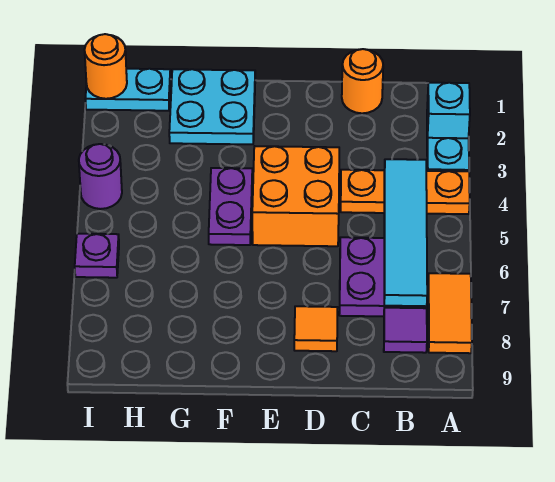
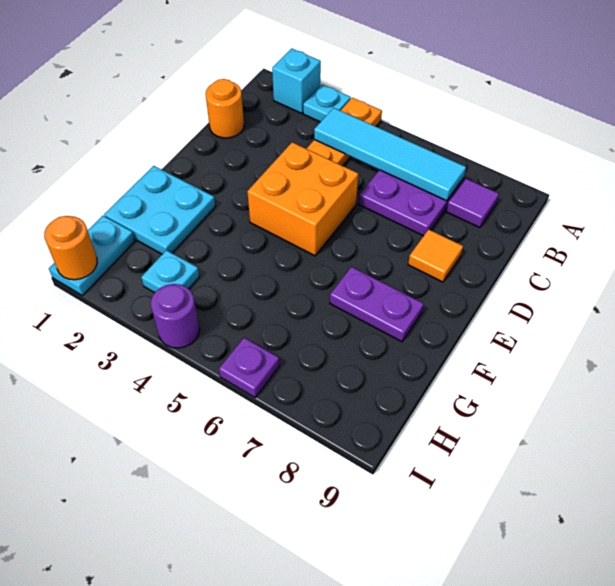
orange 1x2 tile [428,273,472,353] -> none
purple 1x2 plate [209,168,252,245] -> purple 1x2 plate moved to [330,267,424,342]
none -> cyan 1x1 plate [141,250,200,293]

